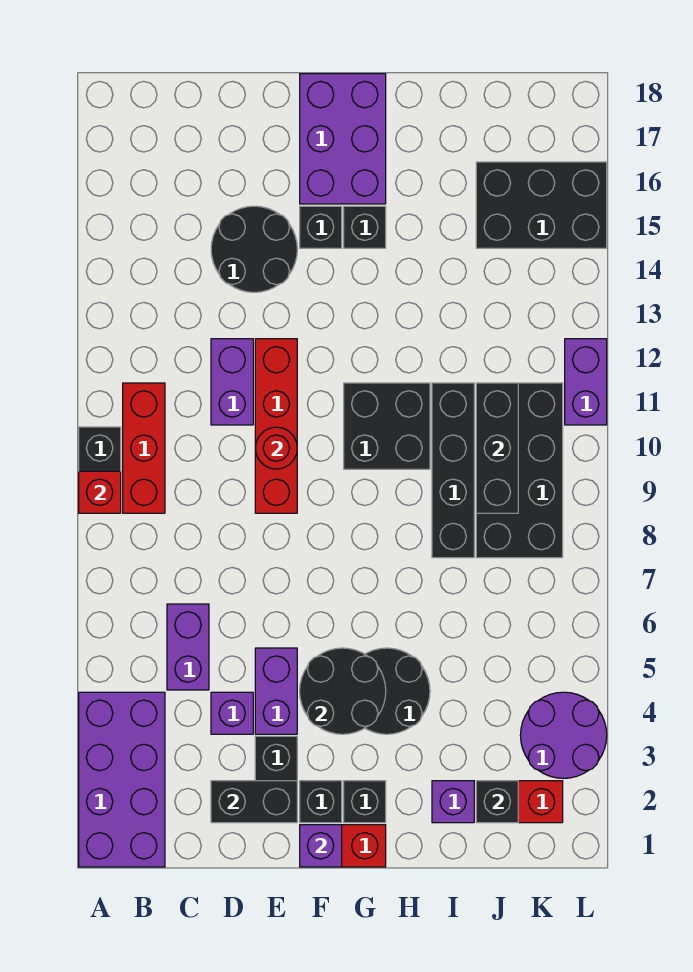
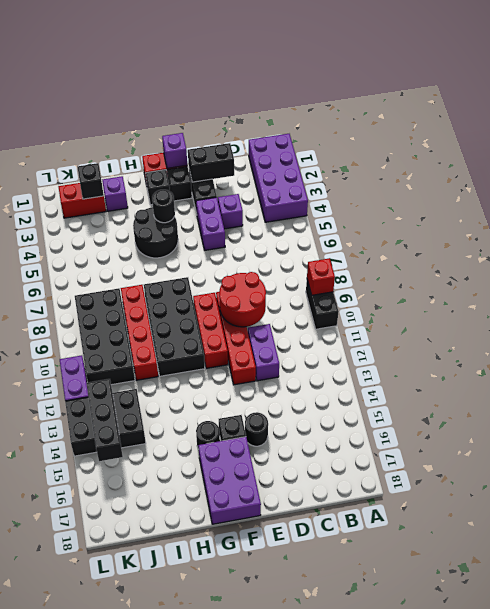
red 1x3 brick [123,383,165,513] -> red 1x3 brick moved to [193,293,228,368]
purple 1x2 brick [167,604,209,690] -> none
black 2x2 round brick [211,206,297,292] -> black 1x1 round brick [245,412,268,446]
red 1x1 round brick [255,427,297,469] -> red 2x2 round brick [219,272,266,327]
black 2x2 round brick [300,648,386,734] -> black 1x1 round brick [152,190,175,223]
black 2x2 brick [344,383,430,469] -> black 2x4 brick [144,277,205,376]
black 1x1 brick [344,206,386,248] -> black 1x1 round brick [196,421,220,449]
black 1x4 brick [432,383,474,558] -> red 1x4 brick [121,285,158,380]
black 1x3 brick [476,383,518,513] -> black 1x3 brick moved to [86,379,123,461]
black 2x3 brick [476,162,607,248] -> black 2x3 brick moved to [65,389,146,456]
purple 2x2 round brick [520,692,607,778] -> none

